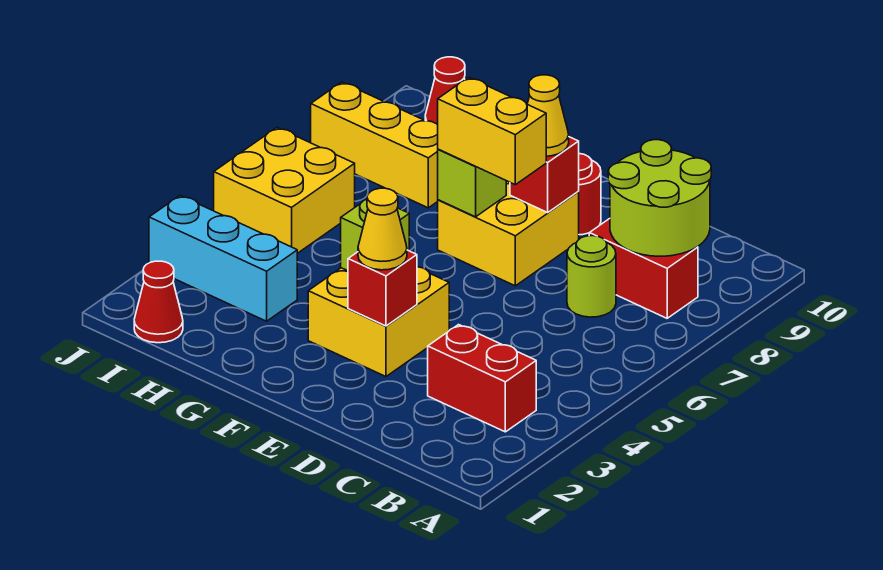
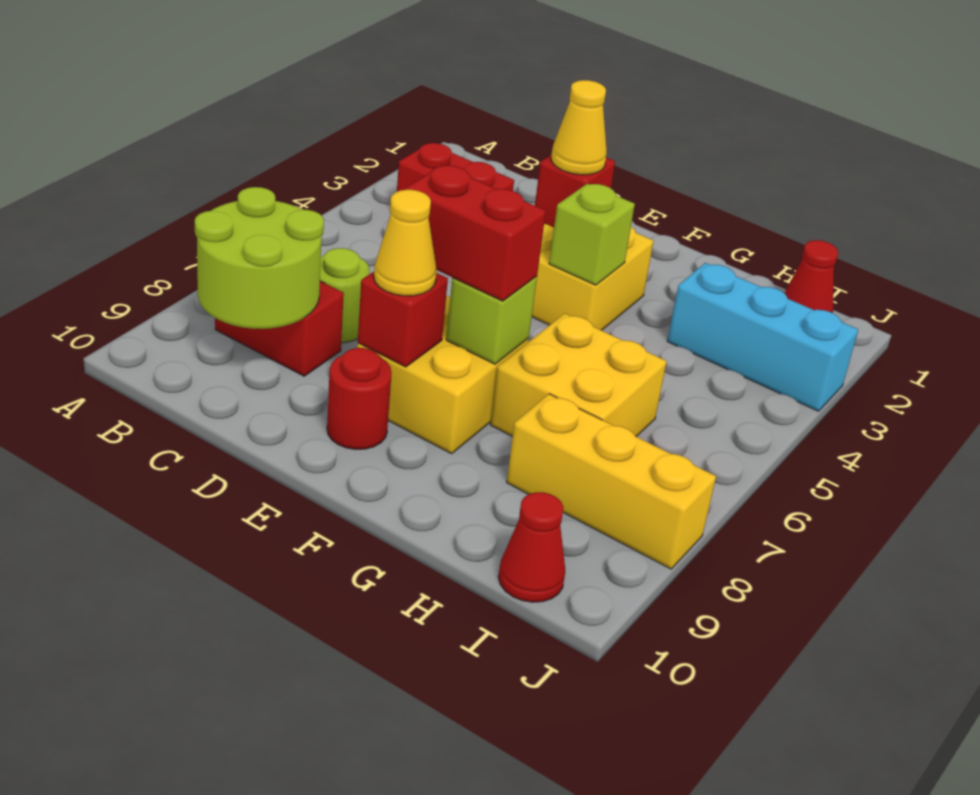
yellow 1x2 brick [438,77,546,185] -> red 1x2 brick [406,165,546,301]
yellow 2x2 brick [214,128,355,253] -> yellow 2x2 brick moved to [491,314,667,437]

